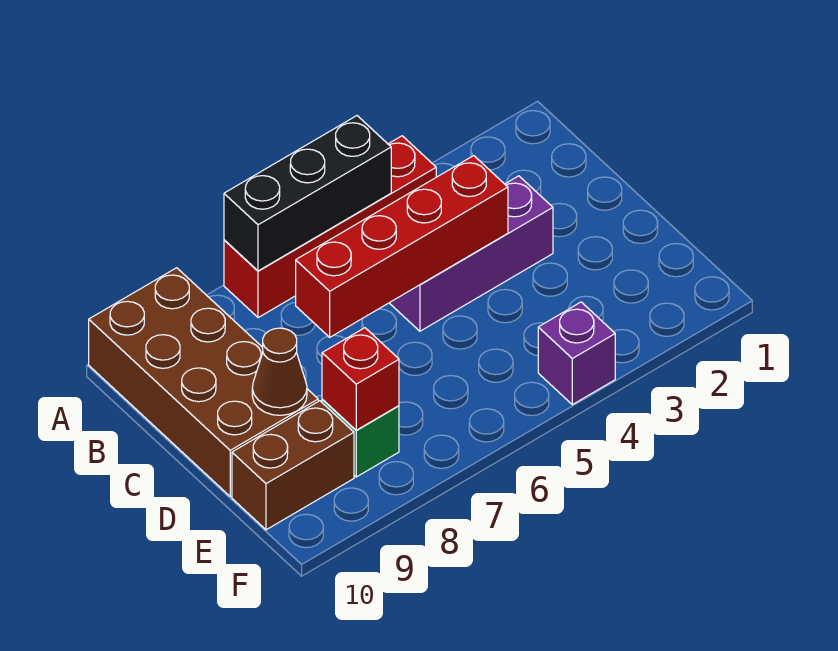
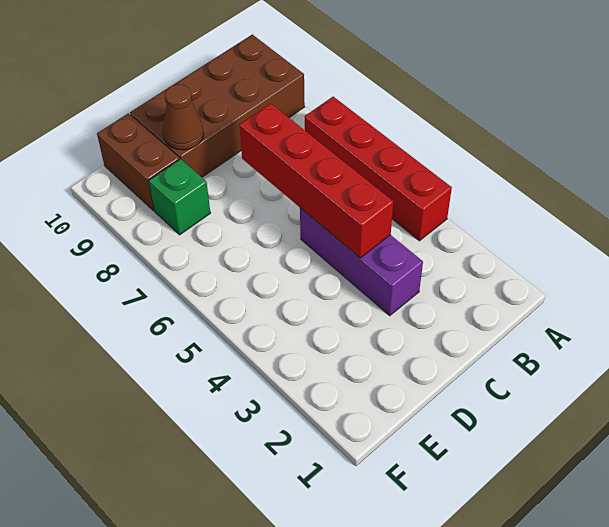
black 1x3 brick [224,116,391,271] -> none
red 1x1 brick [322,328,399,430] -> none
purple 1x1 brick [538,302,615,405] -> none

